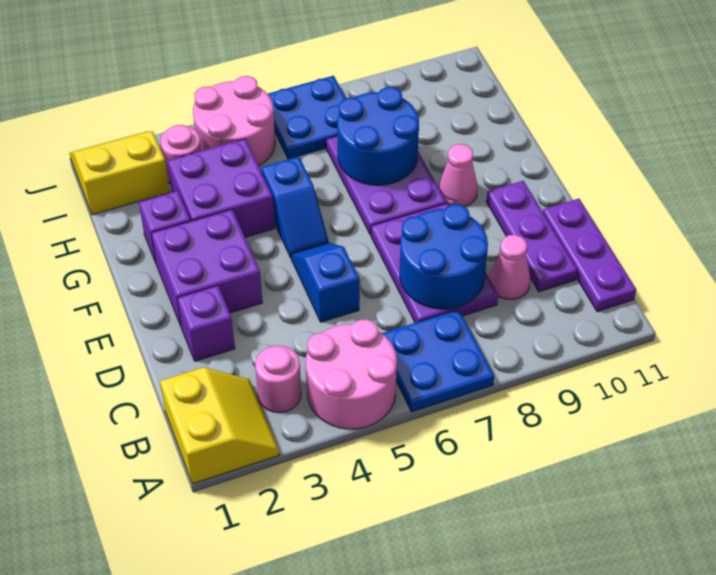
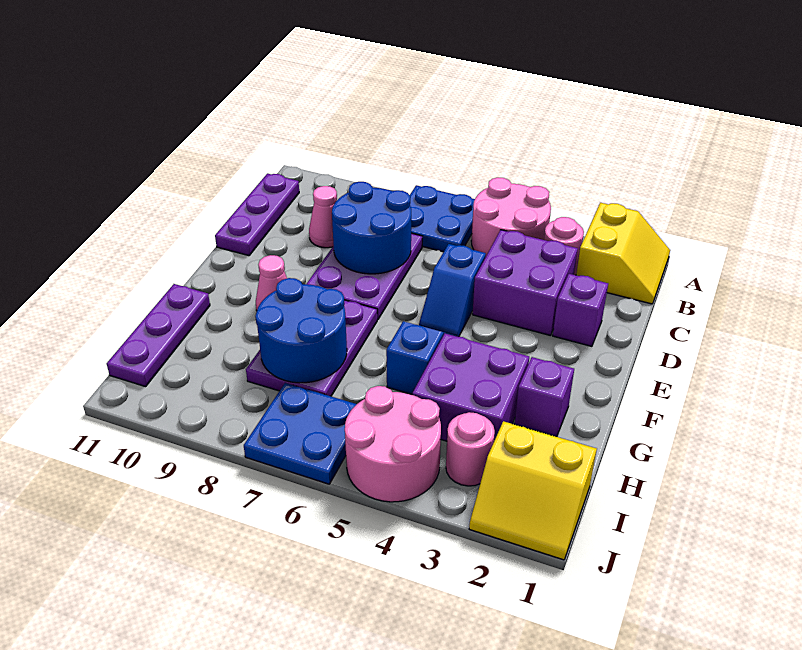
yellow 2x2 slope [160,367,279,484] -> yellow 2x2 slope turned to [576,203,670,304]
purple 1x3 plate [486,181,577,292] -> purple 1x3 plate moved to [107,284,210,387]
purple 2x2 brick [151,209,262,326] -> purple 2x2 brick moved to [473,230,578,336]

